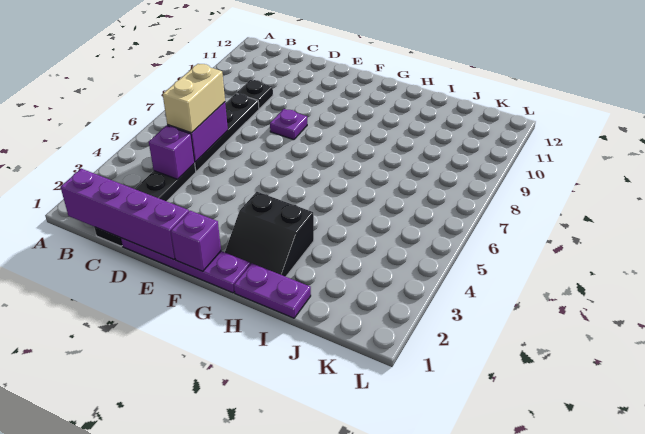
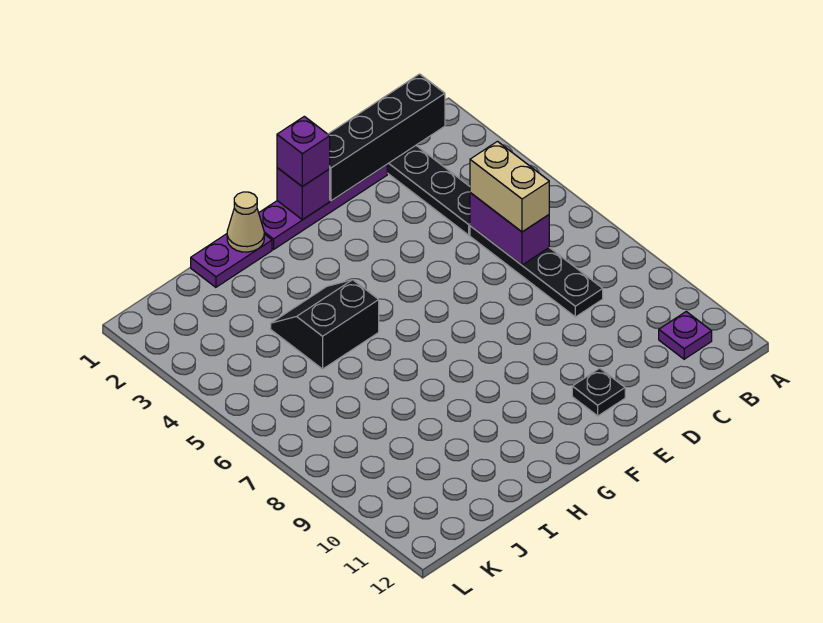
purple 1x4 brick [61,169,189,259] -> black 1x4 brick [328,74,445,201]
purple 1x1 brick [149,126,195,179] -> purple 1x1 brick moved to [277,116,330,186]
black 1x1 plate [237,80,273,109] -> black 1x1 plate moved to [572,368,625,416]
purple 1x1 plate [270,109,307,140] -> purple 1x1 plate moved to [659,312,712,359]
black 2x2 slope [225,192,314,277] -> black 2x2 slope moved to [271,280,379,369]
none -> tan 1x1 cone [227,192,264,252]

